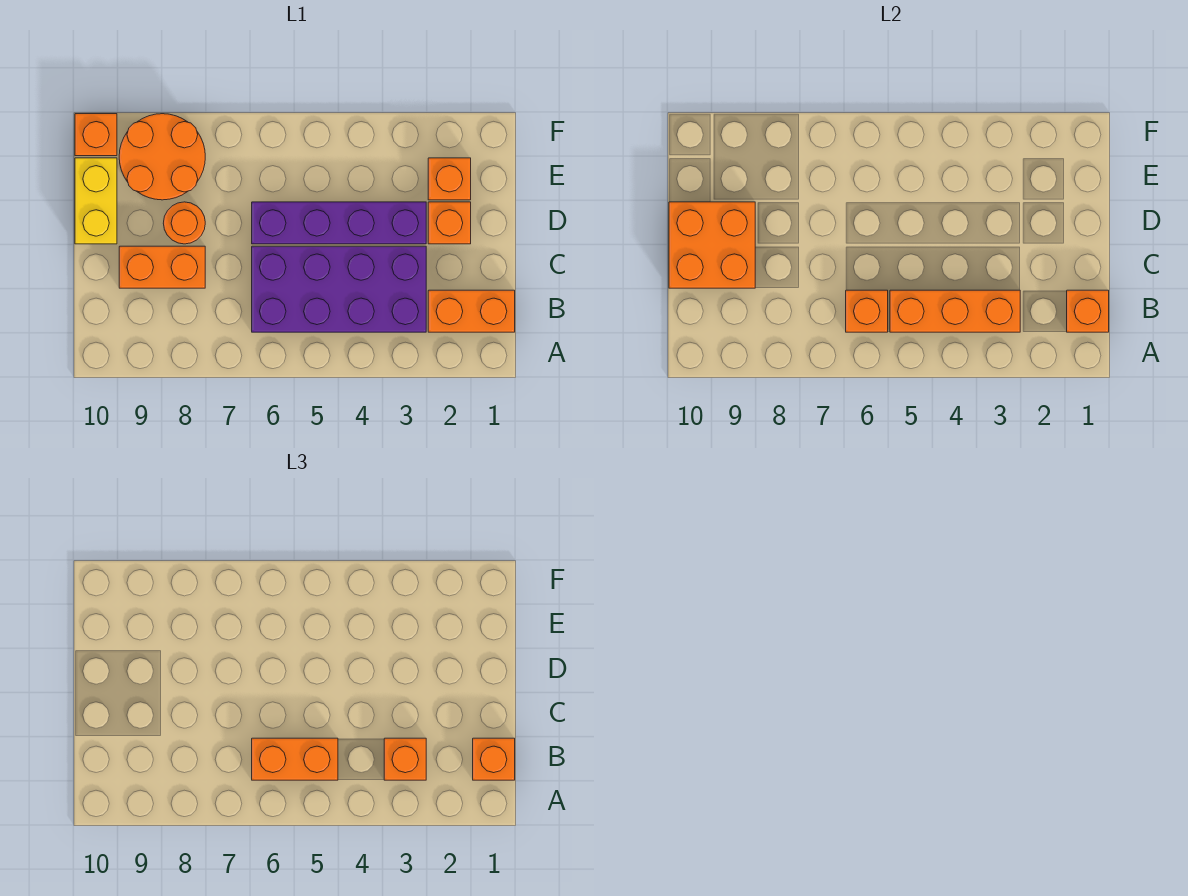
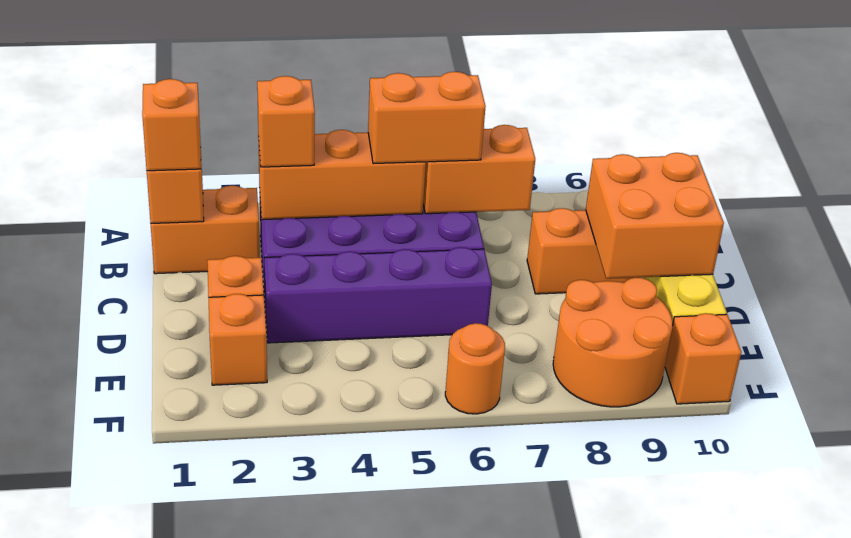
orange 1x1 brick [846,290,888,332] -> orange 1x2 brick [423,125,535,214]
orange 1x1 round brick [163,202,205,244] -> orange 1x1 round brick moved to [445,323,505,414]

